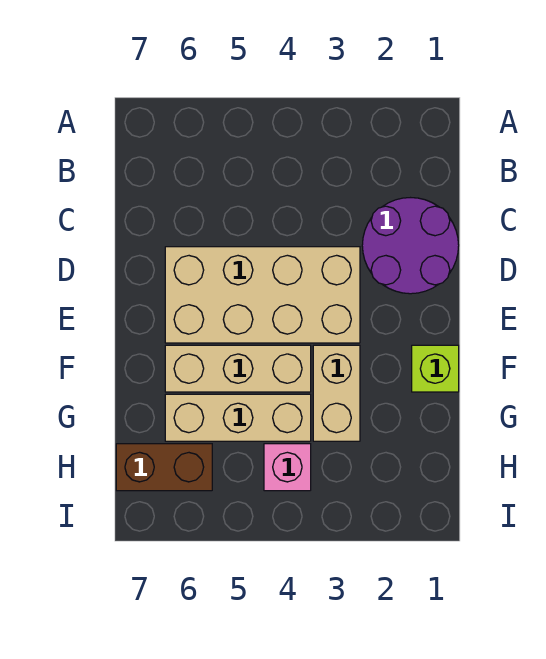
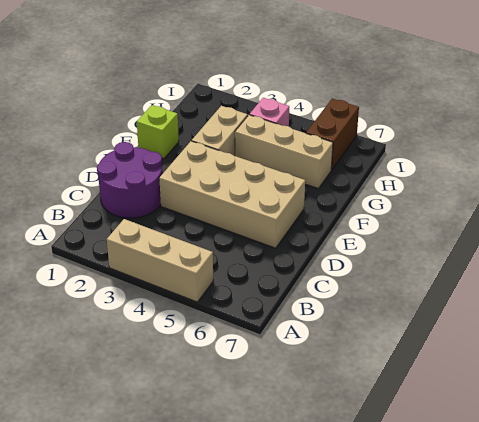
tan 1x3 brick [165,345,311,392] -> tan 1x3 brick moved to [107,219,213,302]
brown 1x2 brick [116,444,212,491] -> brown 1x2 brick turned to [306,98,359,170]

